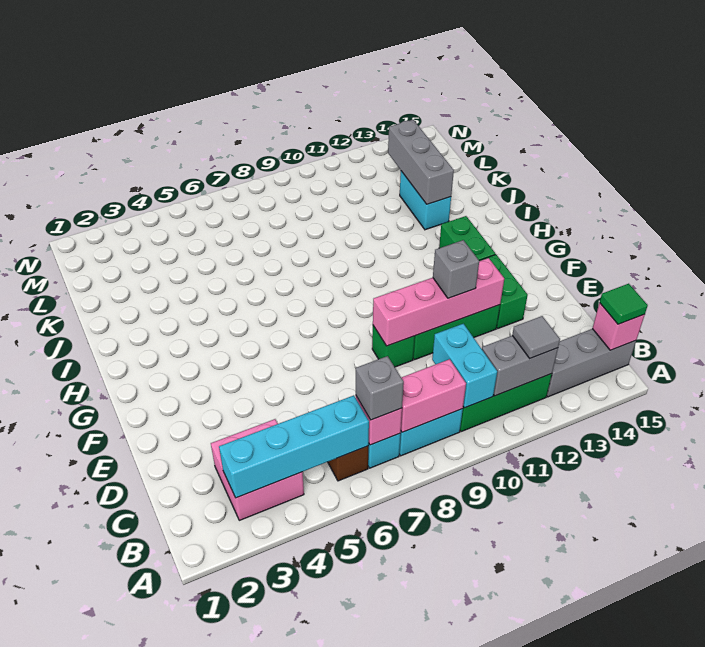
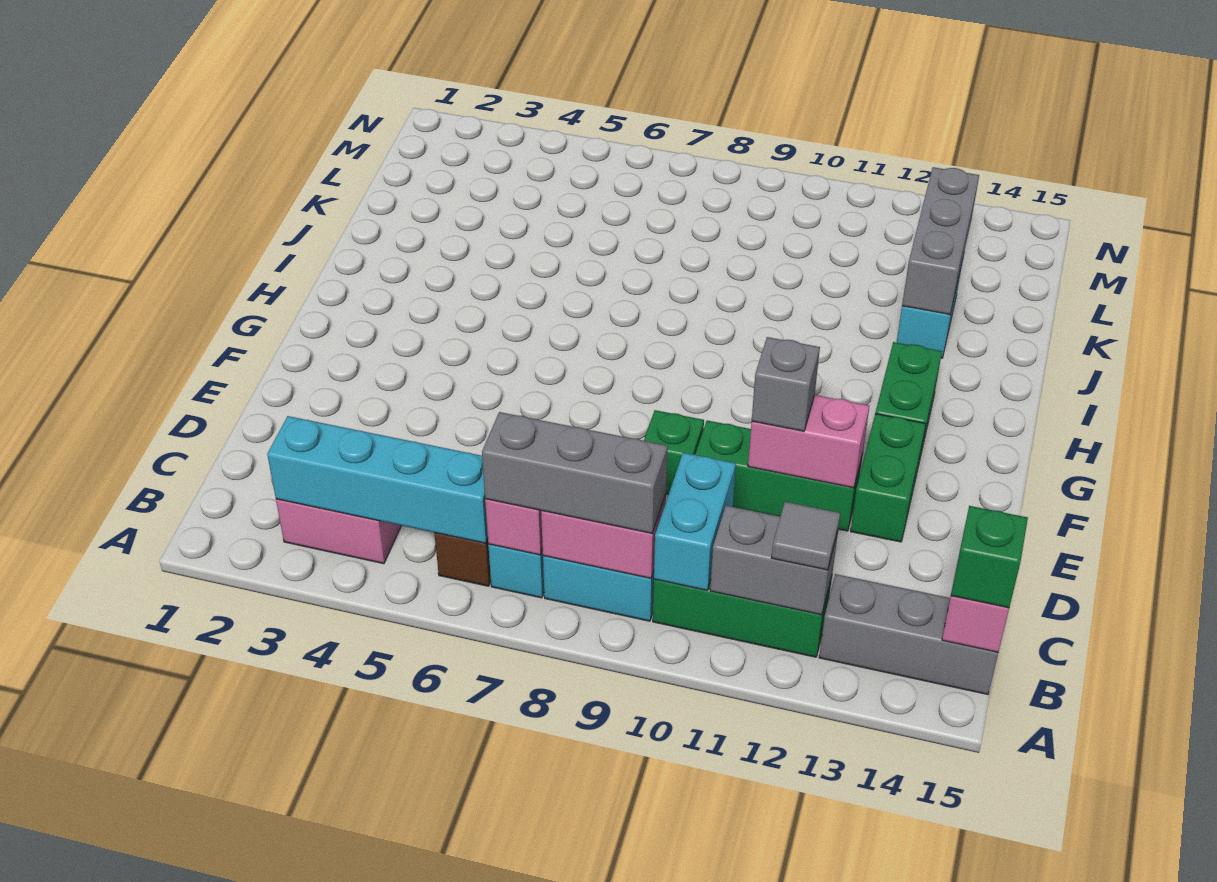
grey 1x1 brick [356,356,404,420] -> grey 1x3 brick [482,412,668,533]
green 1x1 tile [600,284,648,324] -> green 1x1 brick [951,506,1028,608]
pink 1x4 brick [373,258,504,346] -> pink 1x2 brick [748,395,869,488]

